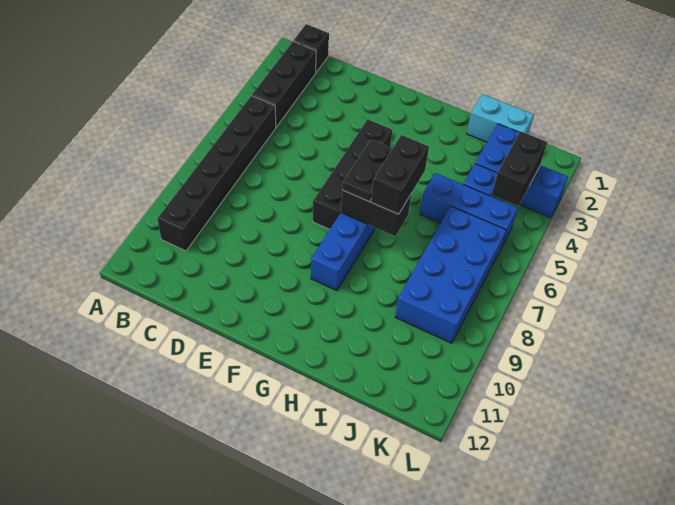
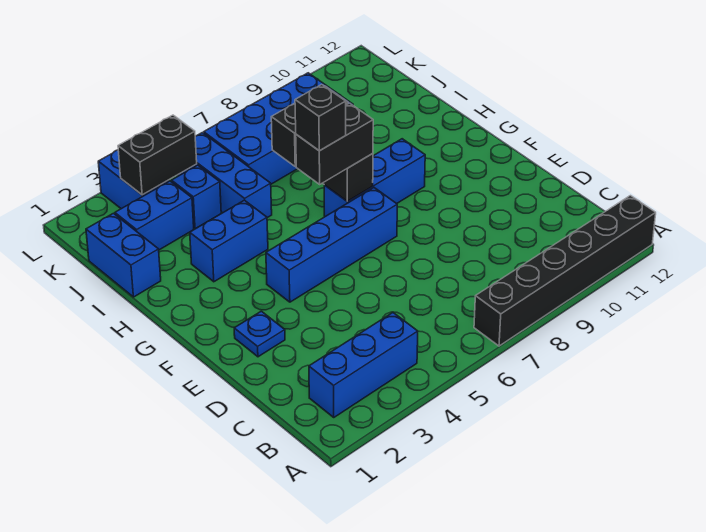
black 1x1 brick [294,24,329,72] -> black 1x1 brick moved to [295,85,346,151]
black 1x3 brick [252,41,316,127] -> blue 1x3 brick [309,313,418,418]
black 1x6 brick [157,96,276,251] -> black 1x6 brick moved to [474,196,656,346]
none -> blue 1x1 plate [234,311,285,357]
black 1x4 brick [313,119,392,229] -> blue 1x4 brick [266,188,397,302]
black 1x2 plate [342,140,392,202] -> black 1x2 brick [296,103,373,184]
none -> blue 1x2 brick [190,200,268,282]
cyan 1x2 brick [467,94,534,142] -> blue 1x2 brick [86,213,161,297]

